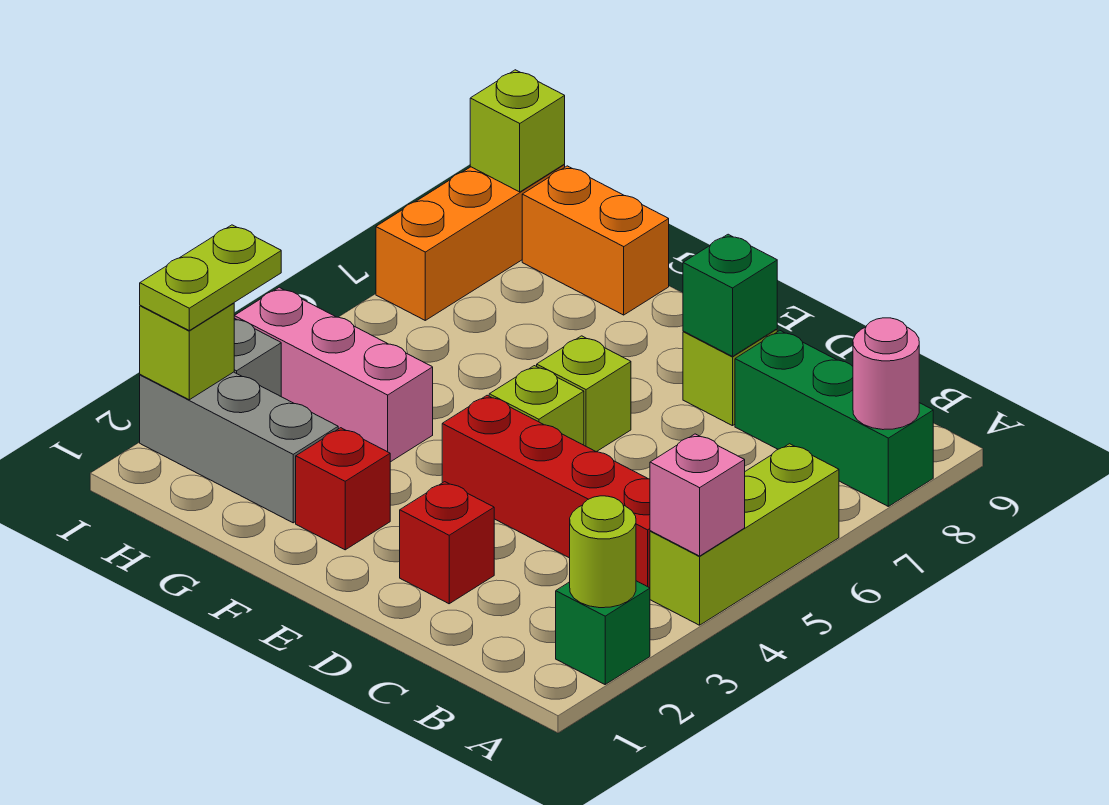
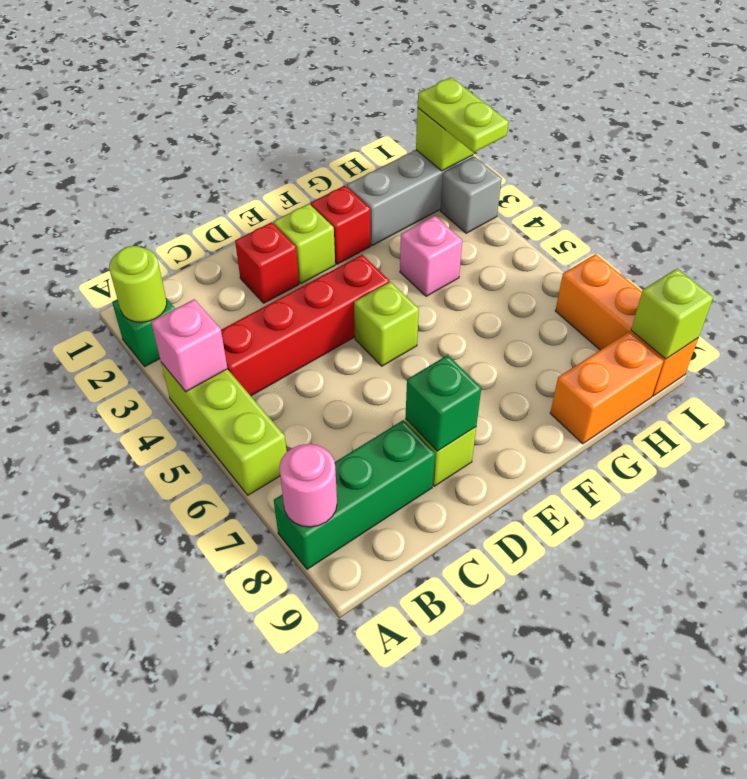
lime 1x1 brick [537,336,631,452] -> lime 1x1 brick moved to [274,204,335,283]
pink 1x3 brick [234,287,433,462] -> pink 1x1 brick [400,216,462,296]

